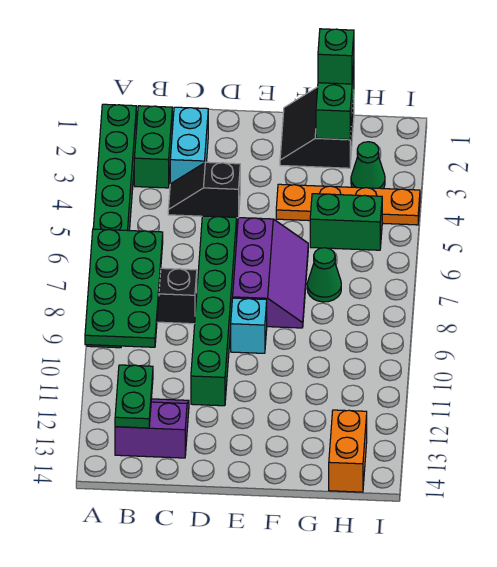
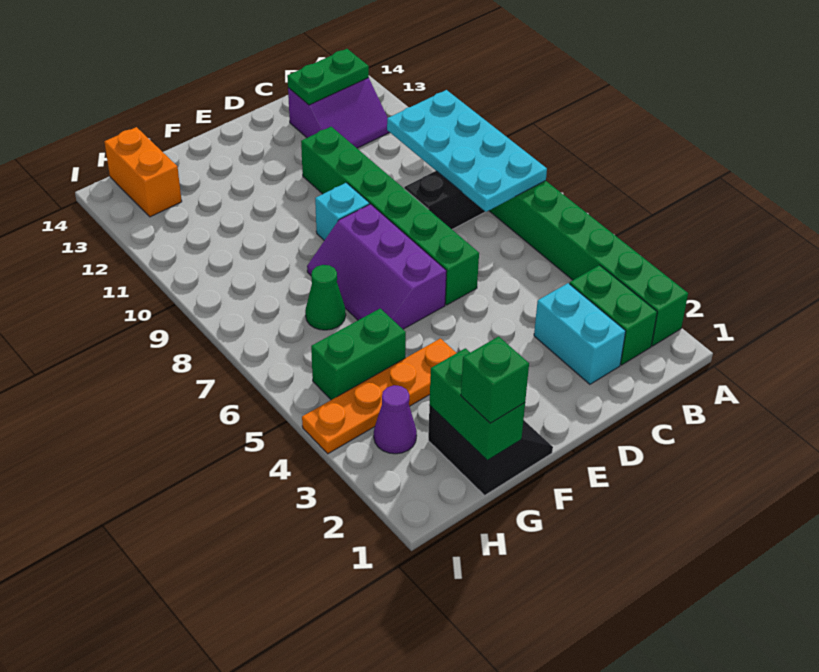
green 2x4 plate [85,229,163,347] -> cyan 2x4 plate [387,90,547,212]
green 1x2 plate [115,365,153,428] -> green 1x2 plate turned to [287,49,369,105]
black 1x2 slope [168,162,240,218] -> none
green 1x1 cone [351,142,385,189] -> purple 1x1 cone [374,385,417,454]

